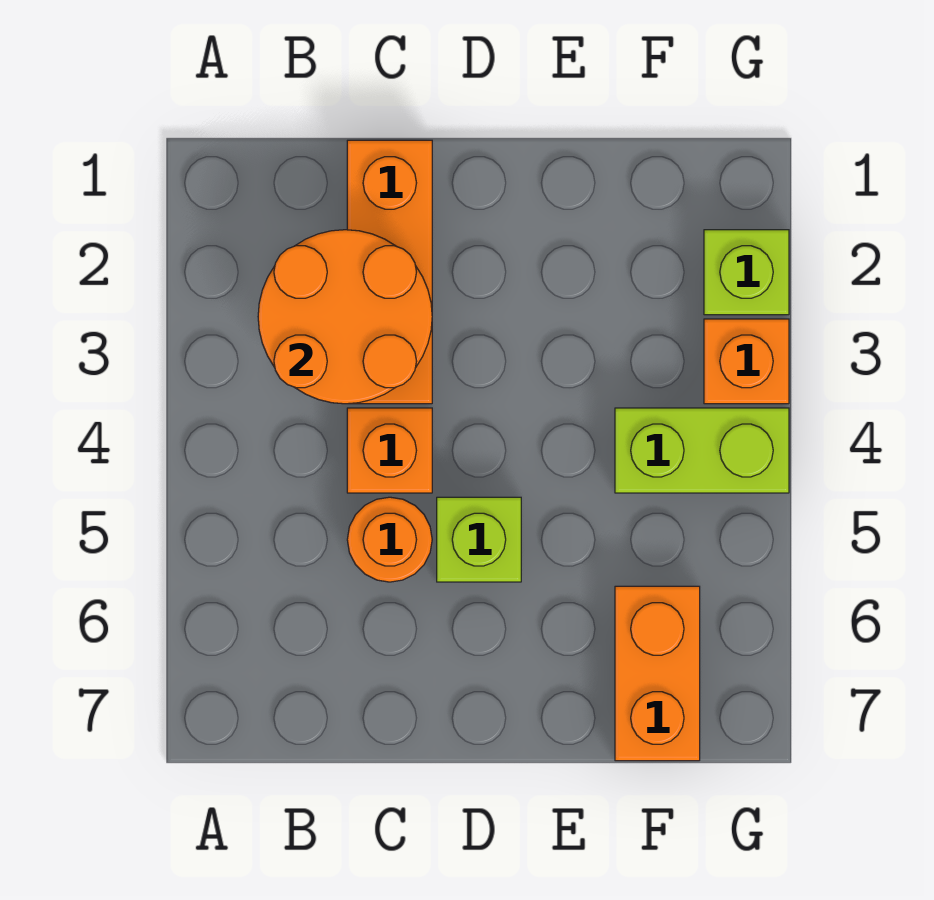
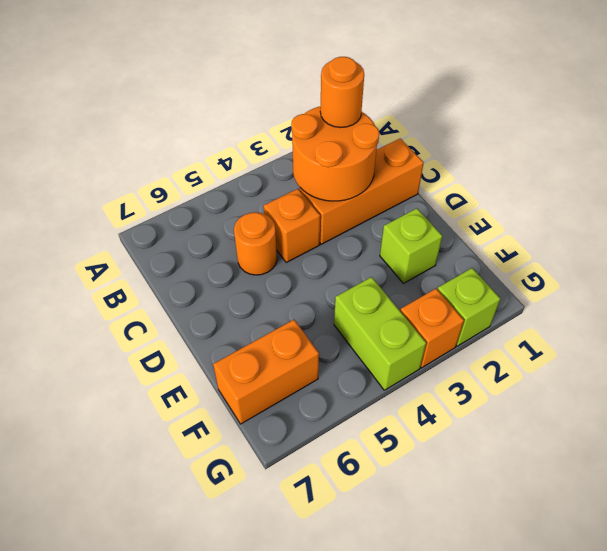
none -> orange 1x1 round brick [320,57,364,128]
lime 1x1 brick [437,497,521,582] -> lime 1x1 brick moved to [380,208,442,283]

